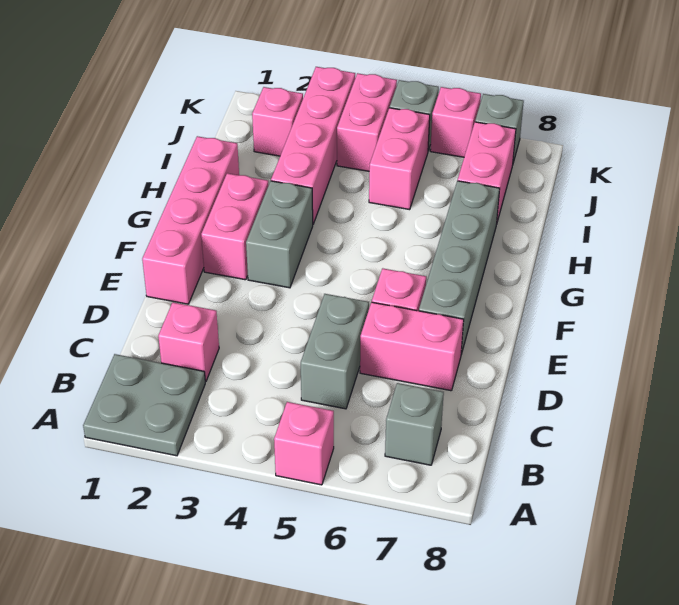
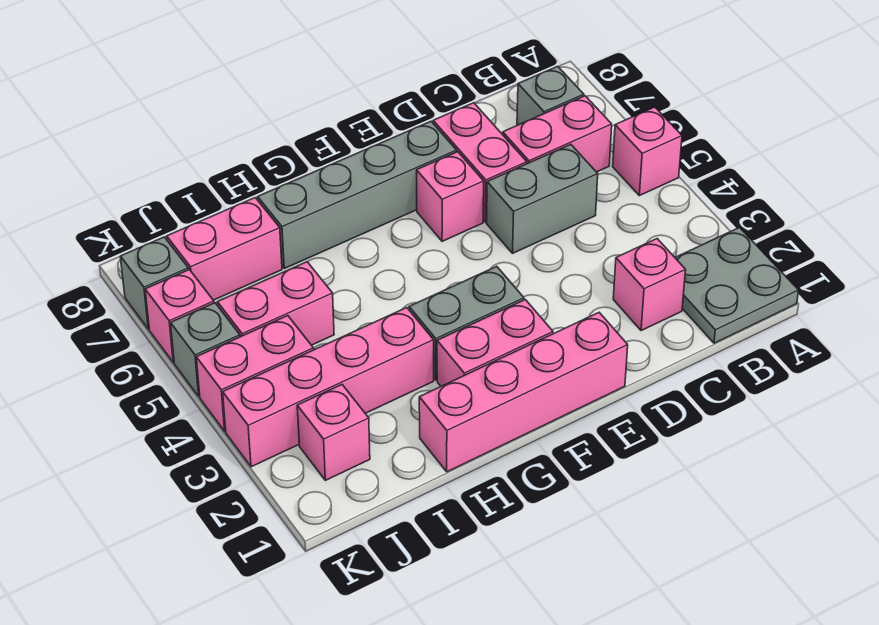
none -> pink 1x2 brick [503,96,612,172]

